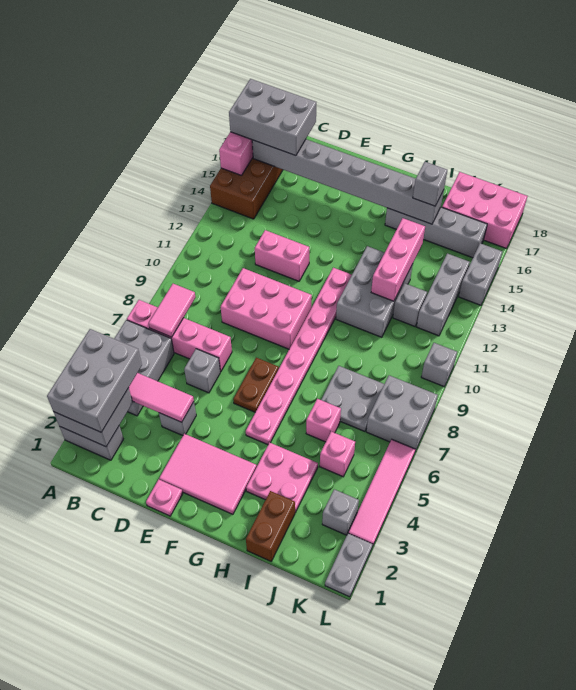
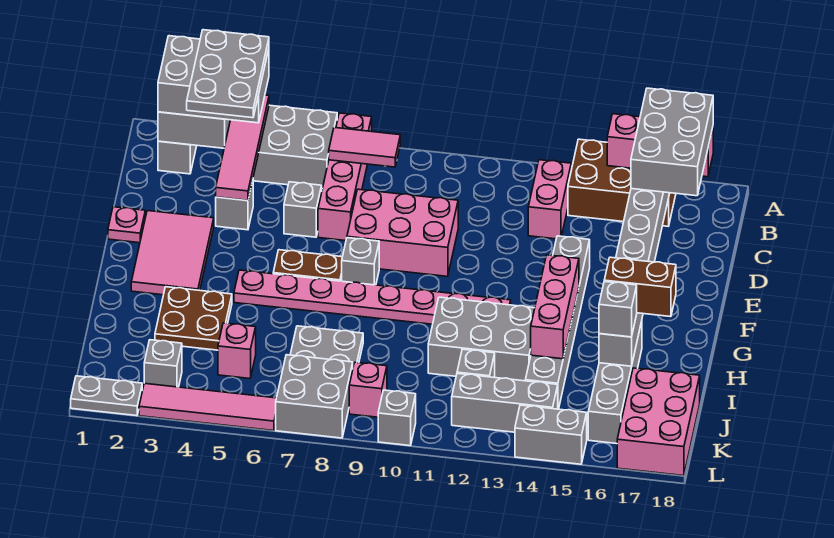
none -> grey 2x3 plate [187,30,269,118]
pink 2x3 brick [221,268,312,349] -> pink 2x3 brick turned to [347,189,458,277]
pink 1x2 brick [255,230,309,281] -> pink 1x2 brick moved to [528,160,571,239]
none -> grey 1x6 brick [525,236,590,409]
none -> grey 1x1 brick [342,238,379,285]
pink 2x2 plate [246,443,318,513] -> brown 2x2 plate [155,287,232,350]
brown 1x2 brick [246,491,295,561] -> brown 1x2 brick moved to [604,257,676,317]
pink 1x1 brick [306,399,341,442] -> pink 1x1 brick moved to [349,362,387,417]
pink 1x3 brick [371,218,425,301] -> pink 1x3 brick turned to [531,255,579,359]

